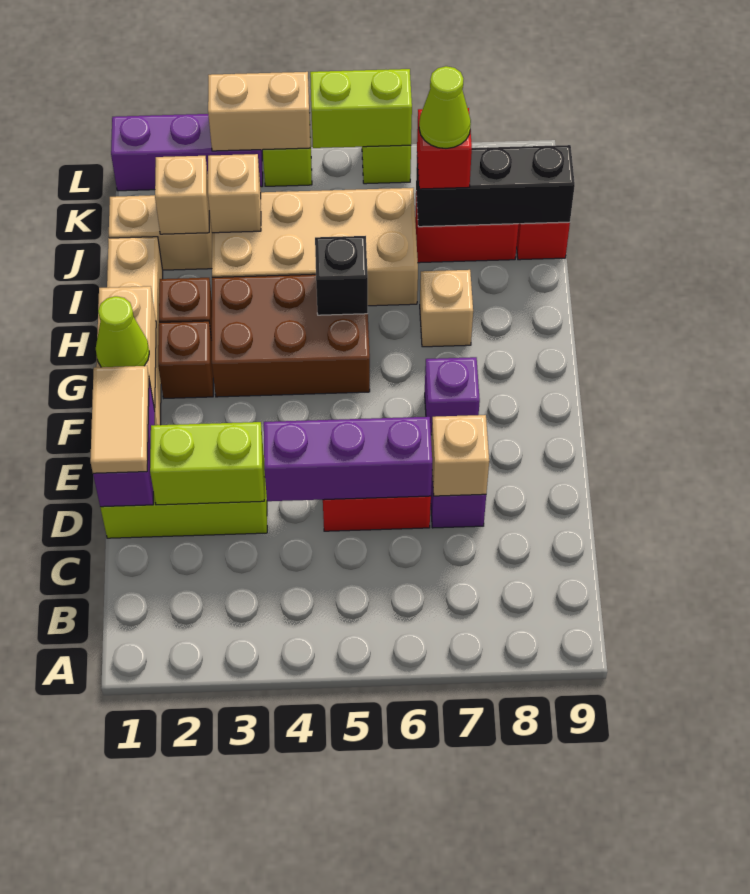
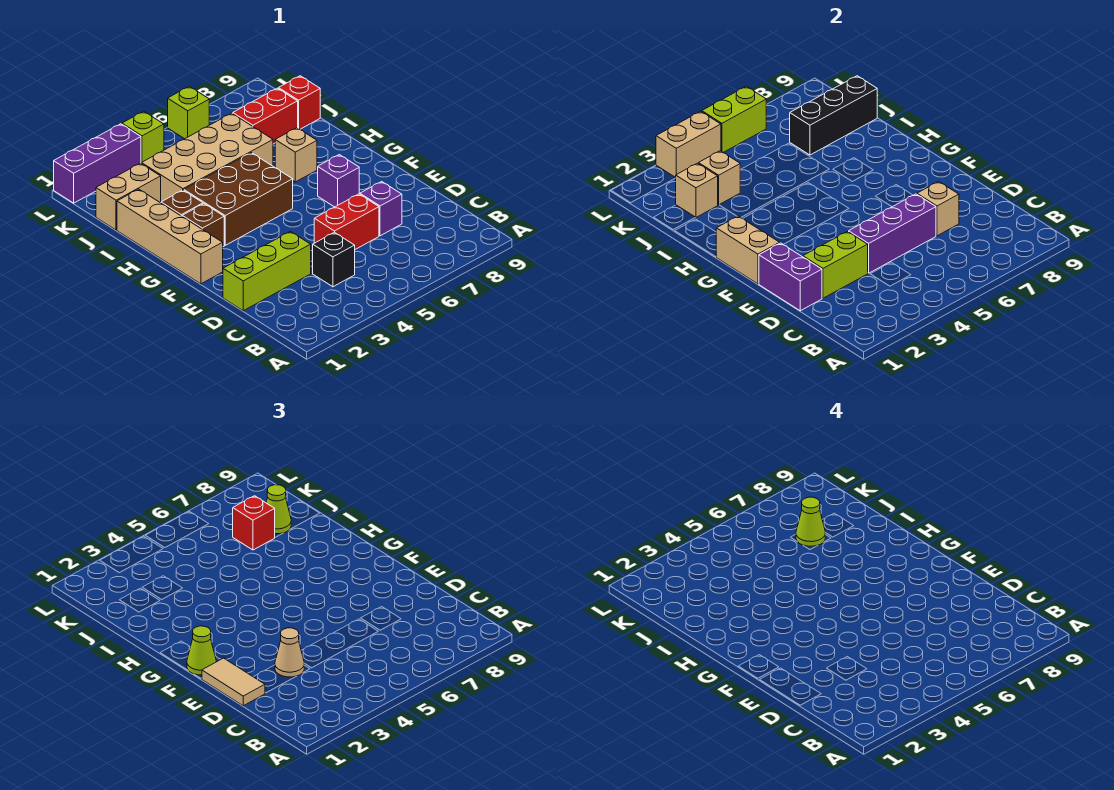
none -> tan 1x1 cone [275,628,304,677]
black 1x1 brick [315,236,368,315] -> black 1x1 brick moved to [313,232,355,287]
none -> lime 1x1 cone [266,485,291,534]

